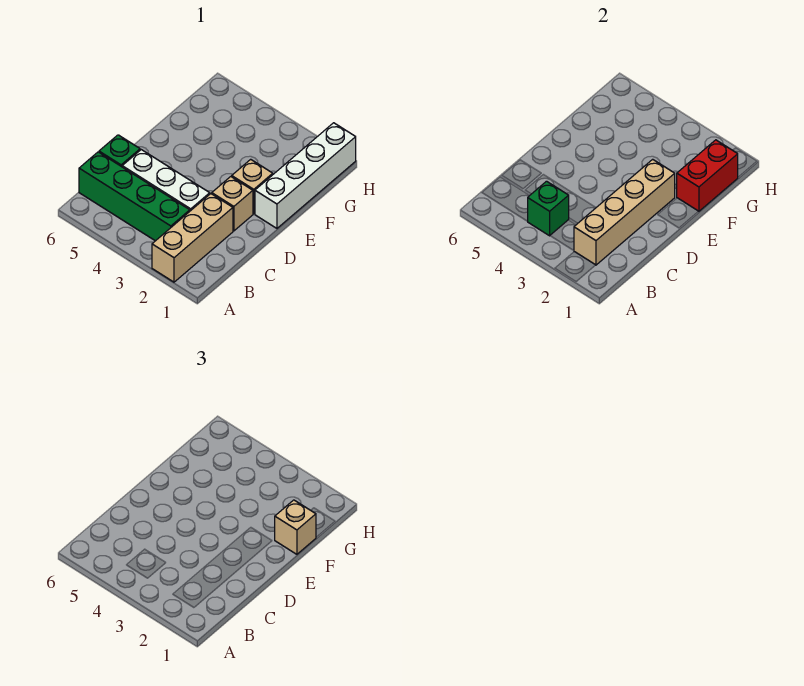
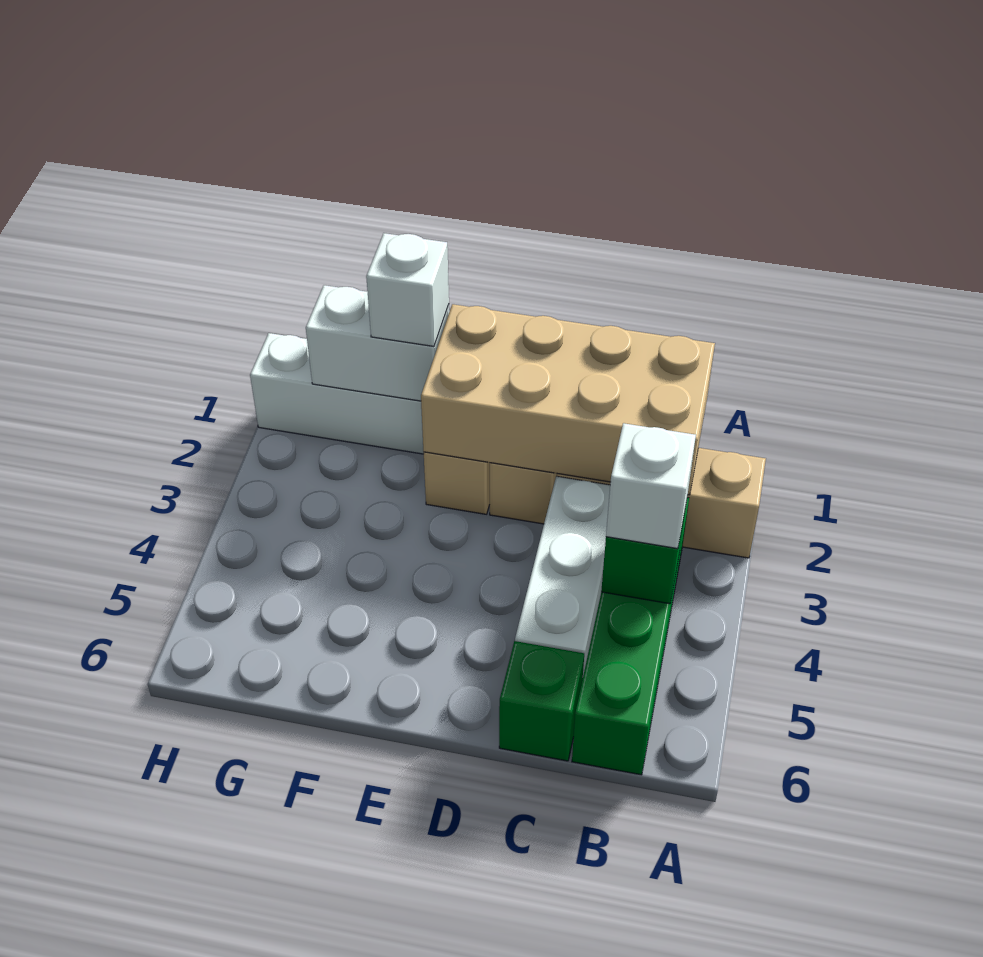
tan 1x4 brick [574,159,675,265] -> tan 2x4 brick [421,304,715,495]
none -> white 1x1 brick [606,423,696,549]
red 1x2 brick [677,140,738,211] -> white 1x2 brick [306,285,449,401]
tan 1x1 brick [275,500,316,554] -> white 1x1 brick [366,233,449,346]

